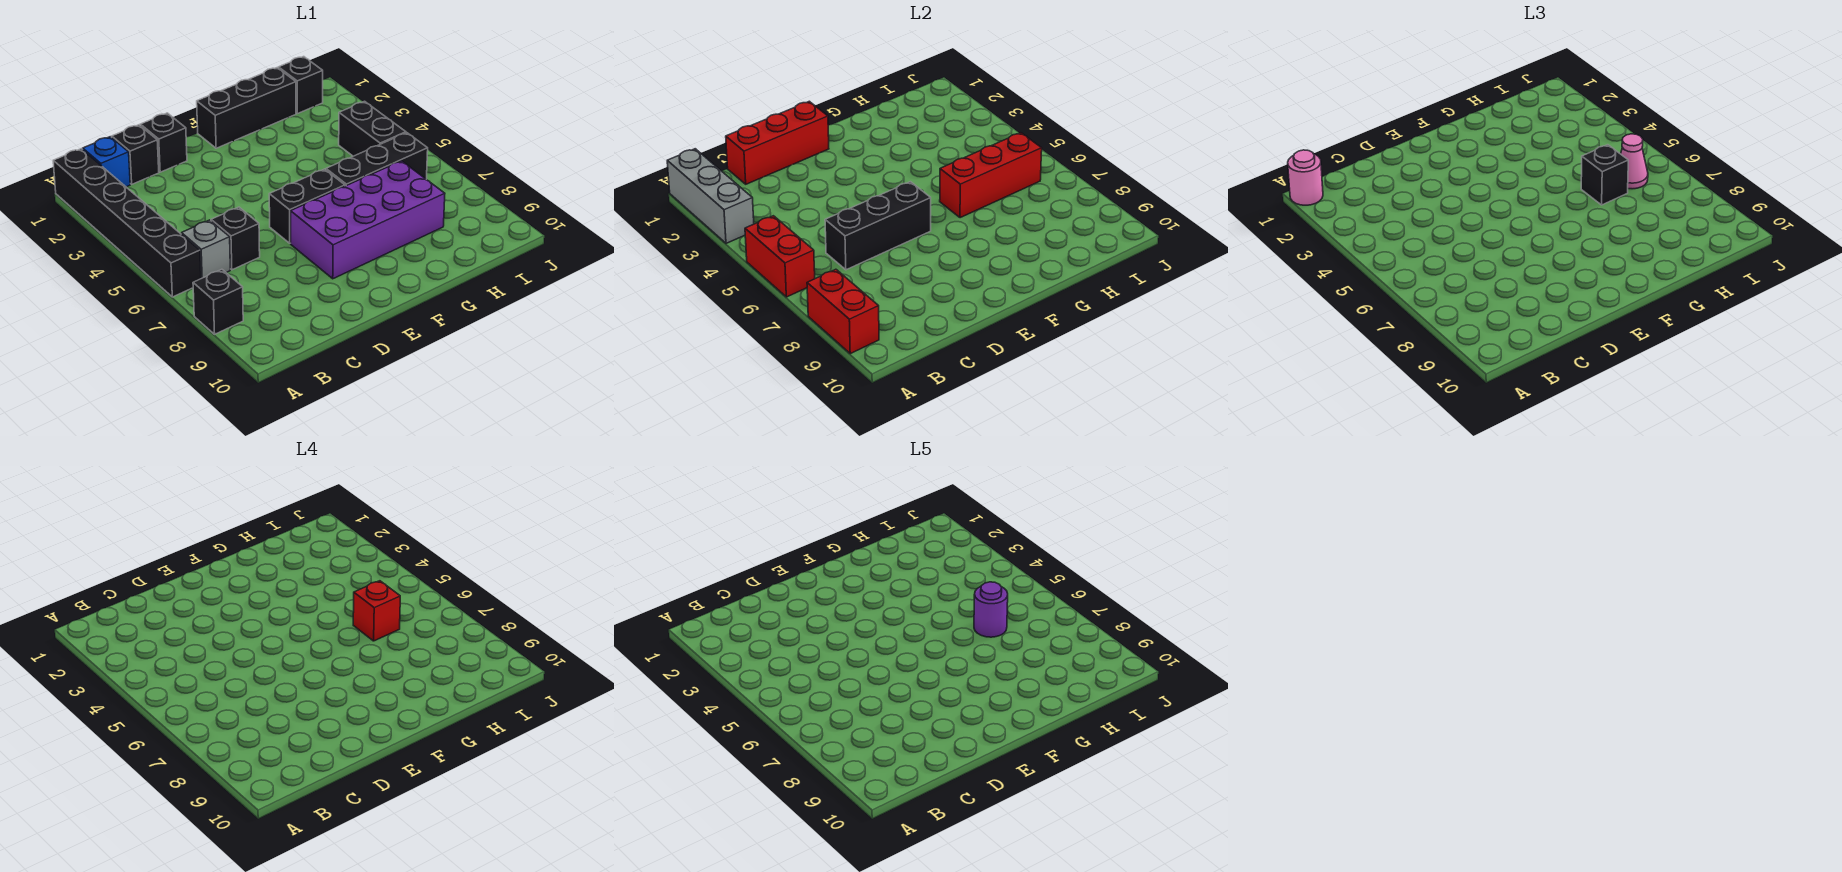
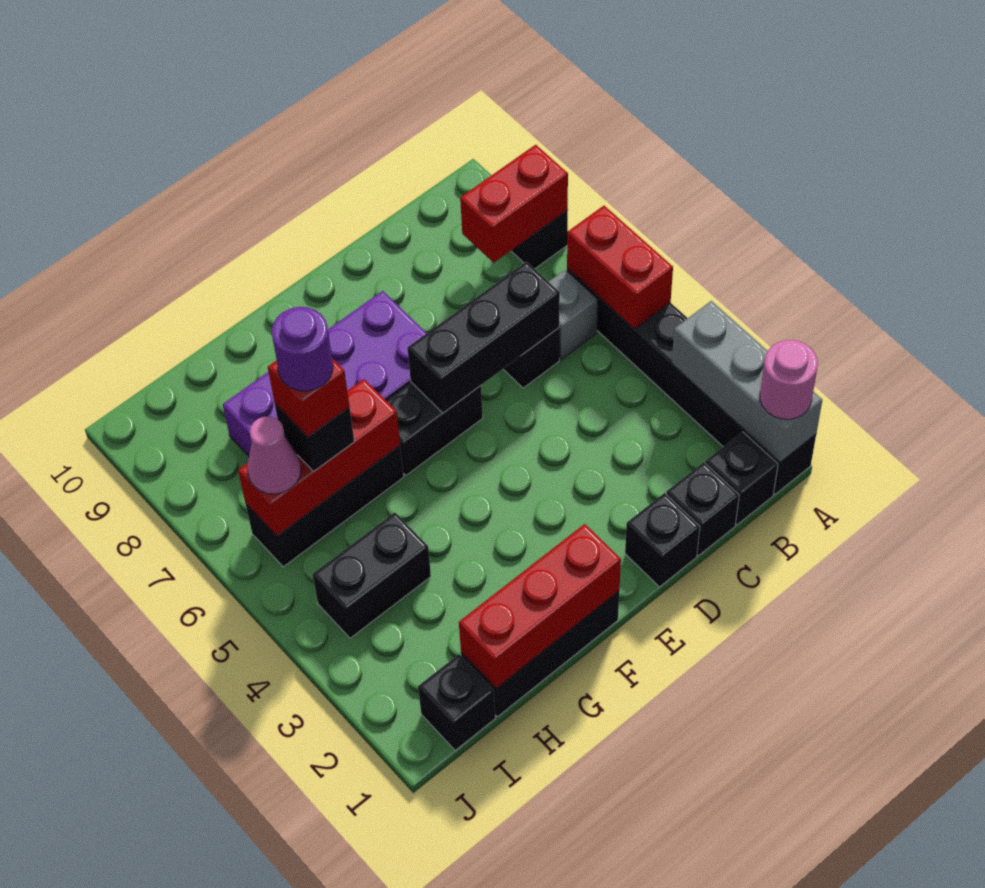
red 1x2 brick [807,269,879,354] -> red 1x2 brick turned to [460,145,568,263]
blue 1x1 brick [83,137,130,187] -> black 1x1 brick [705,432,778,525]
red 1x3 brick [726,101,829,184] -> red 1x3 brick moved to [459,524,621,688]
black 1x2 brick [339,101,406,156] -> black 1x2 brick turned to [313,512,431,638]

